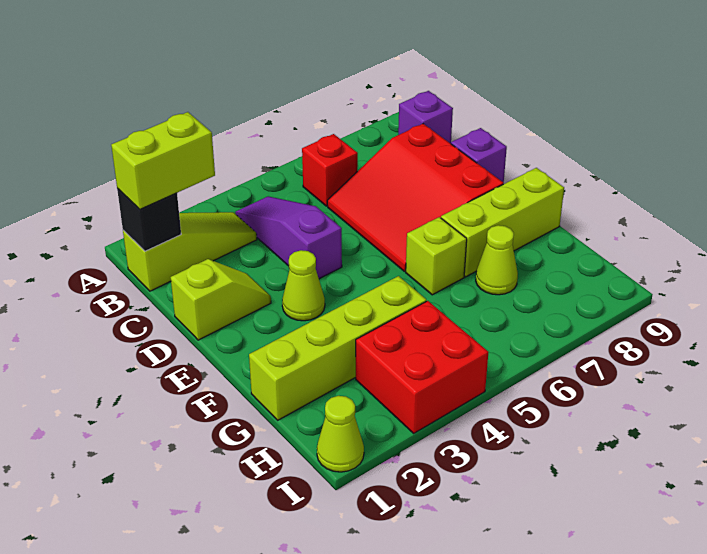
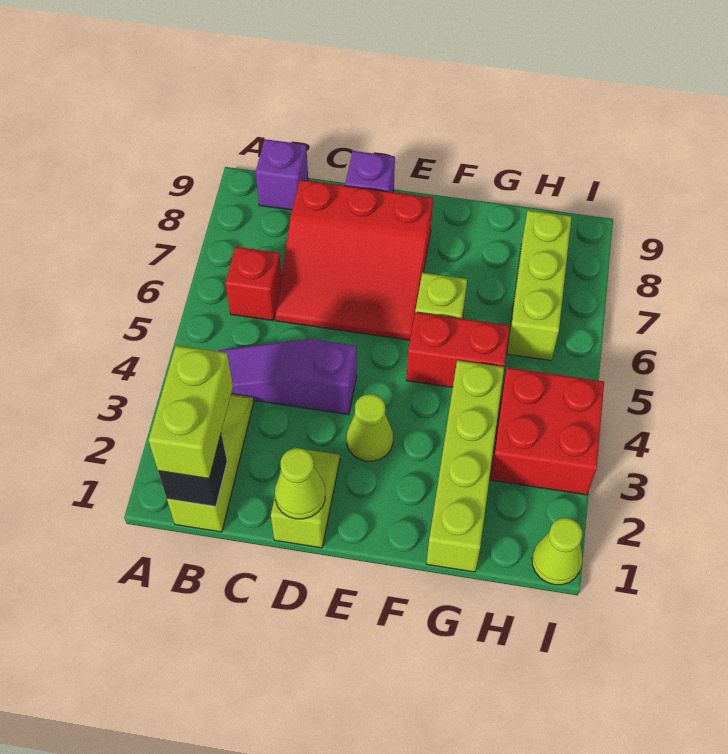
none -> red 1x2 brick [407,312,510,387]
lime 1x3 brick [441,168,564,277] -> lime 1x3 brick moved to [507,210,572,360]
lime 1x1 cone [476,225,518,295] -> lime 1x1 cone moved to [275,448,325,519]

